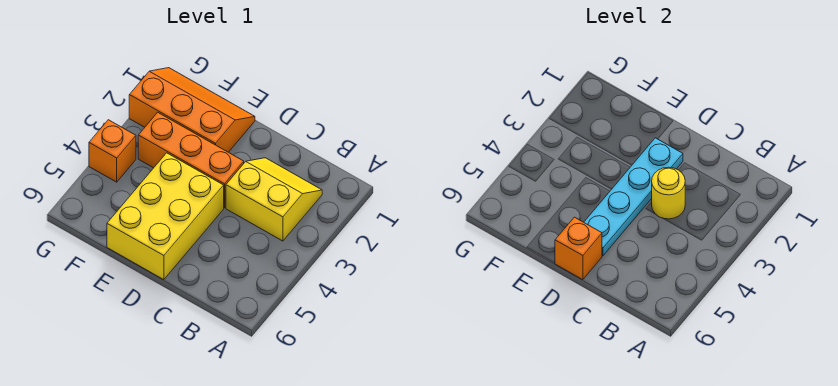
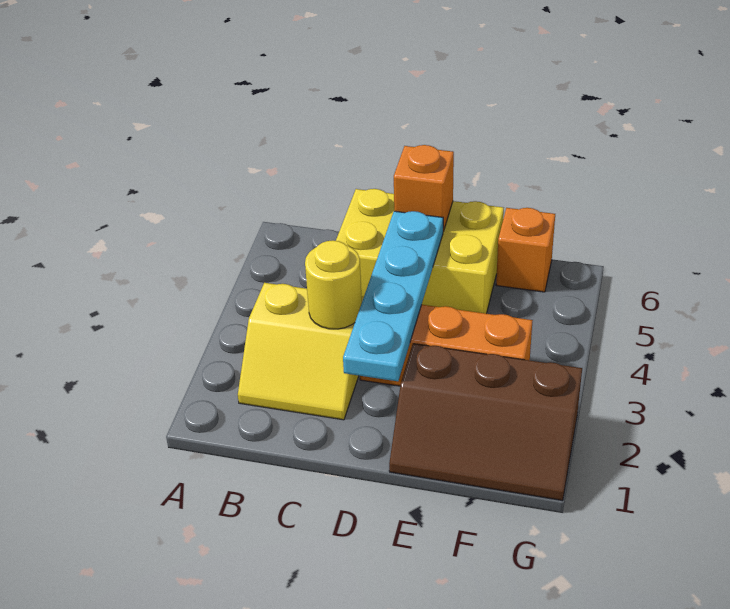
yellow 2x3 brick [107,153,224,280] -> yellow 2x3 brick turned to [336,189,504,314]
orange 2x3 slope [129,68,255,152] -> brown 2x3 slope [389,344,582,500]
orange 1x1 brick [89,120,136,182] -> orange 1x1 brick moved to [496,208,555,292]

